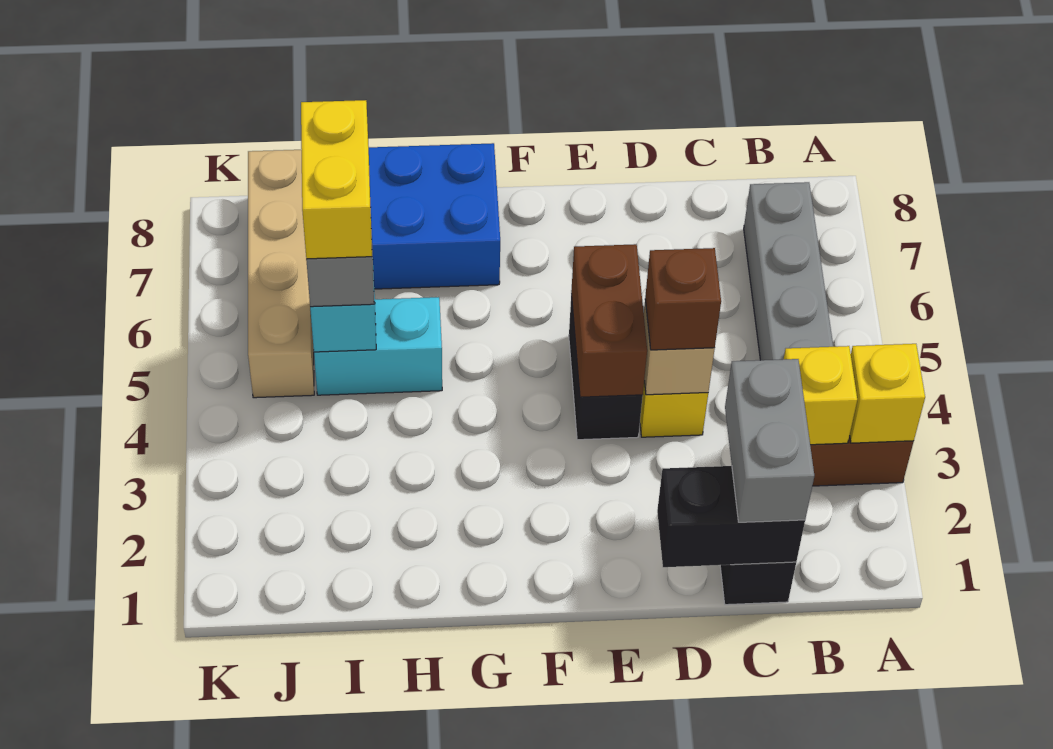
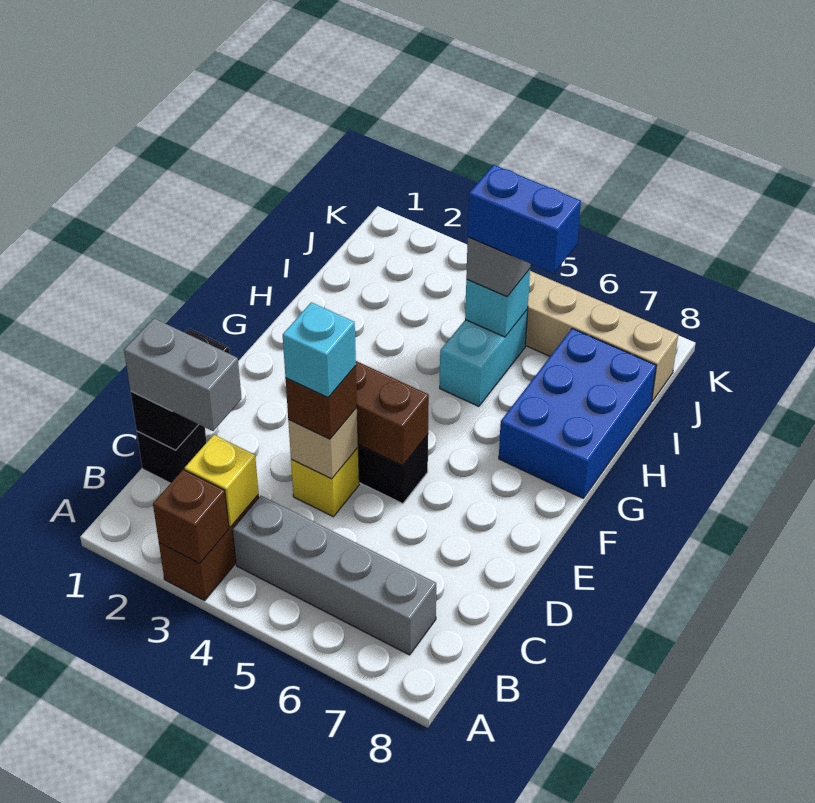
yellow 1x1 brick [850,344,925,443] -> brown 1x1 brick [153,470,229,563]
none -> cyan 1x1 brick [283,302,356,397]
yellow 1x2 brick [301,100,372,259] -> blue 1x2 brick [468,165,581,273]

